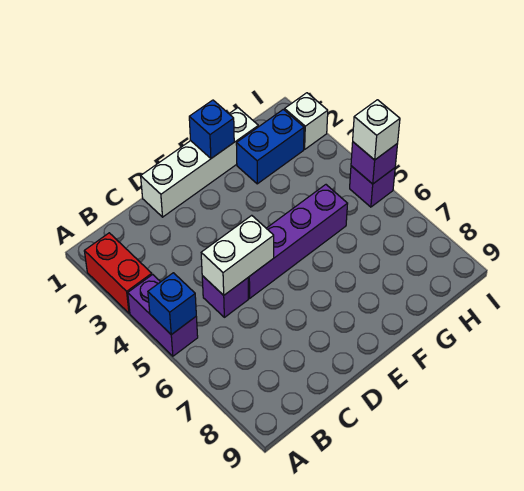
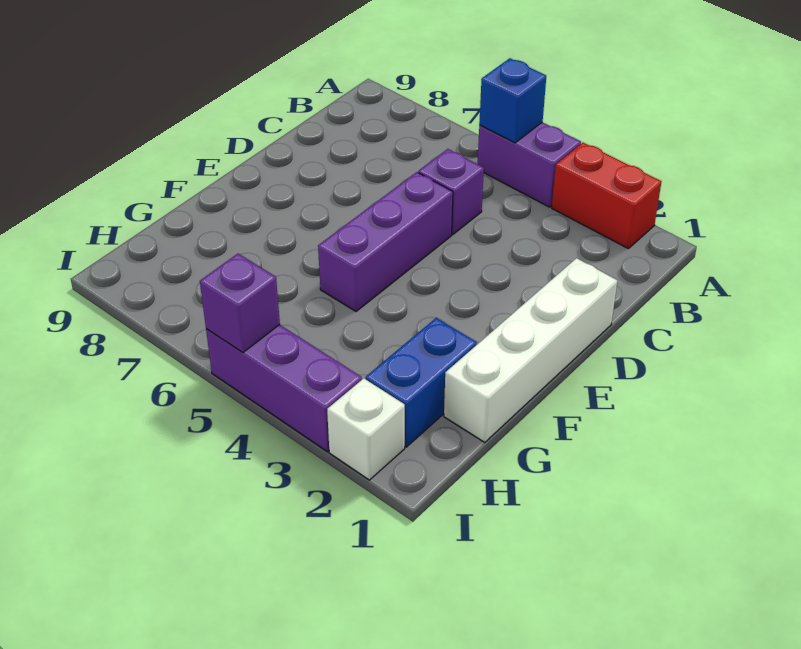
white 1x2 brick [201,215,274,295] -> none
purple 1x4 brick [248,185,348,298] -> purple 1x3 brick [318,172,453,311]
blue 1x1 brick [189,100,234,158] -> none
purple 1x1 brick [350,166,395,207] -> purple 1x3 brick [206,325,362,452]
white 1x1 brick [353,100,400,160] -> none

